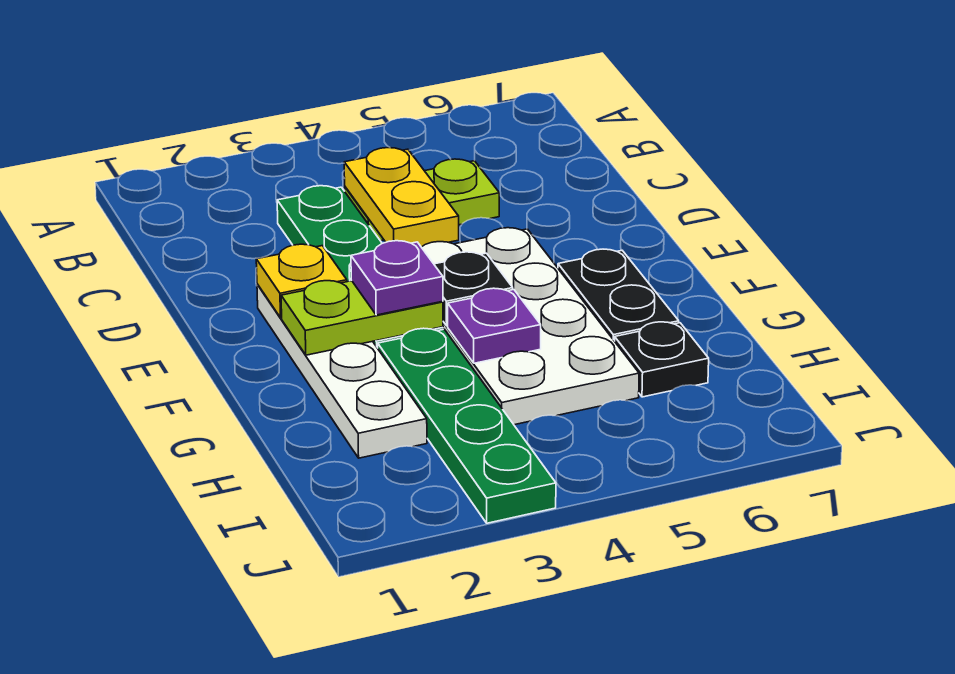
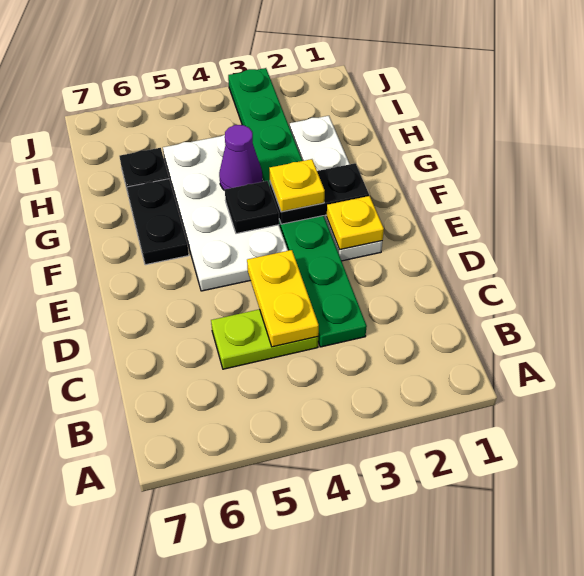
lime 1x2 plate [281,281,443,355] -> black 1x2 plate [270,163,369,224]
purple 1x1 plate [351,241,443,315] -> yellow 1x1 plate [269,159,325,212]
purple 1x1 plate [448,288,541,363] -> purple 1x1 cone [219,125,263,190]

